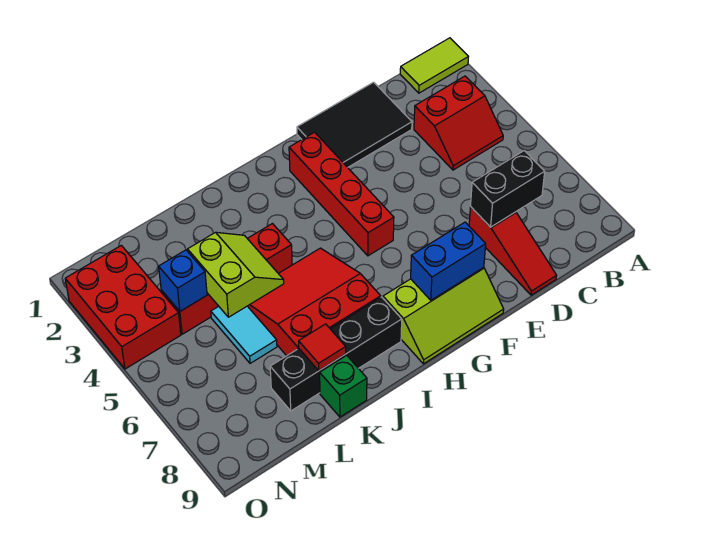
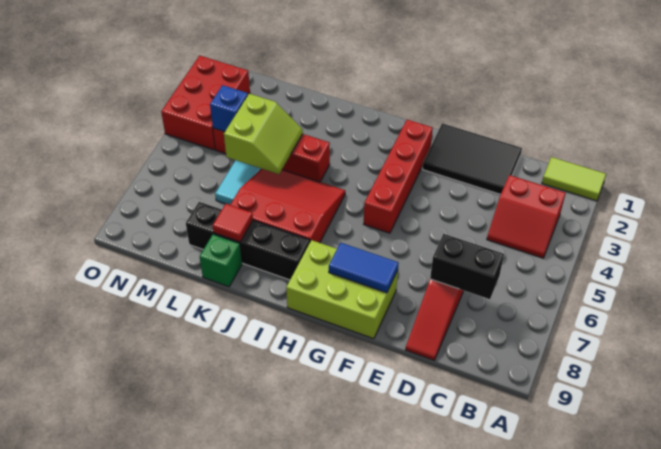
lime 2x3 slope [383,268,504,364] -> lime 2x3 brick [286,240,398,339]
blue 1x2 brick [411,222,486,300] -> blue 1x2 tile [329,243,399,293]

